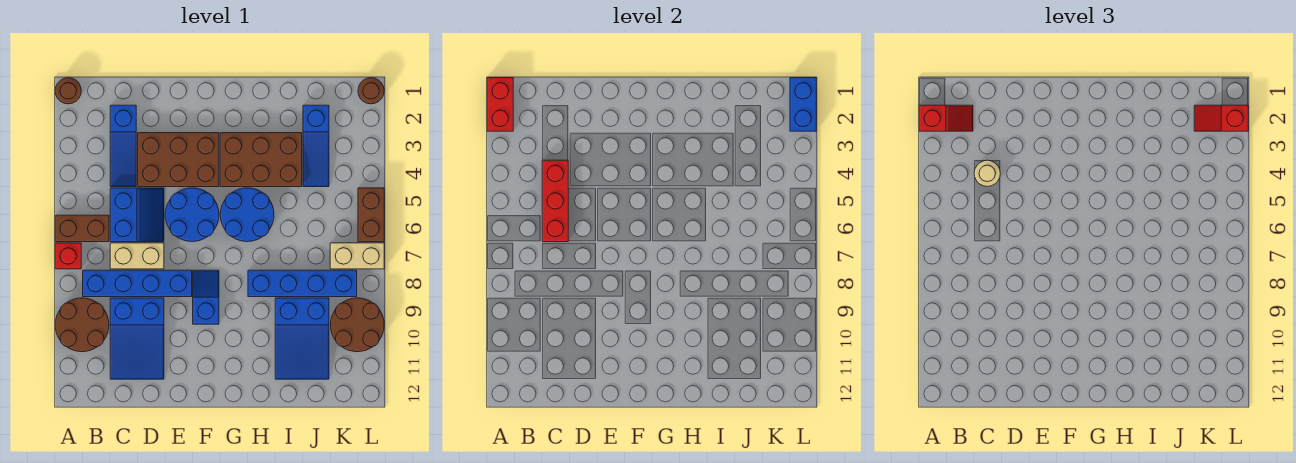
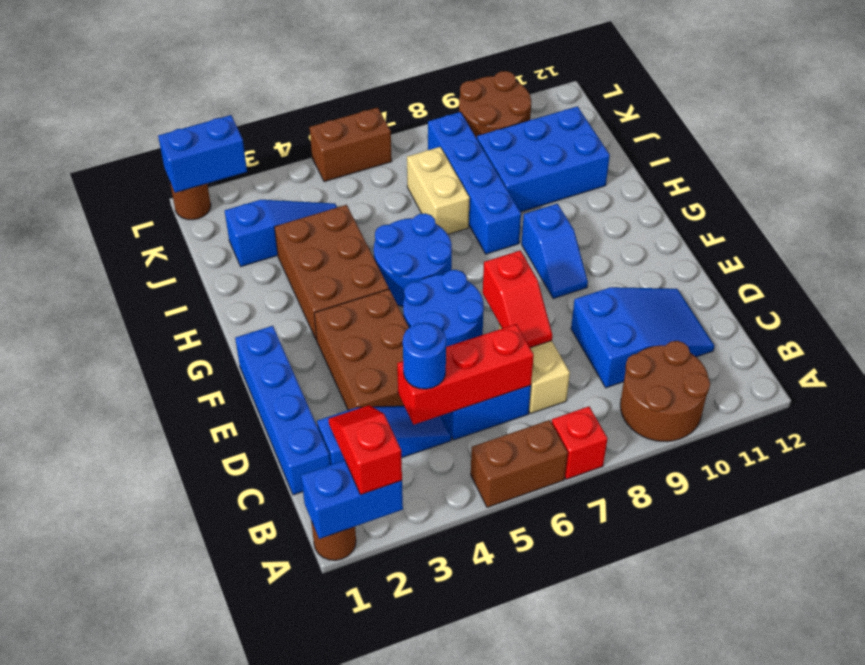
red 1x2 brick [487,78,513,131] -> blue 1x2 brick [301,460,403,539]
brown 1x2 brick [55,215,109,242] -> brown 1x2 brick turned to [471,420,568,507]
blue 1x4 brick [83,270,192,297] -> blue 1x4 brick moved to [235,326,330,495]
tan 1x1 round brick [974,160,1000,187] -> blue 1x1 round brick [403,323,446,389]
blue 1x2 slope [193,270,219,324] -> blue 1x2 slope turned to [522,204,588,299]
blue 2x3 slope [275,298,329,379] -> blue 2x3 brick [477,106,610,212]
red 1x2 slope [1194,105,1248,131] -> red 1x2 slope moved to [483,251,552,348]
tan 1x2 brick [330,243,384,269] -> tan 1x2 brick moved to [407,147,470,234]

